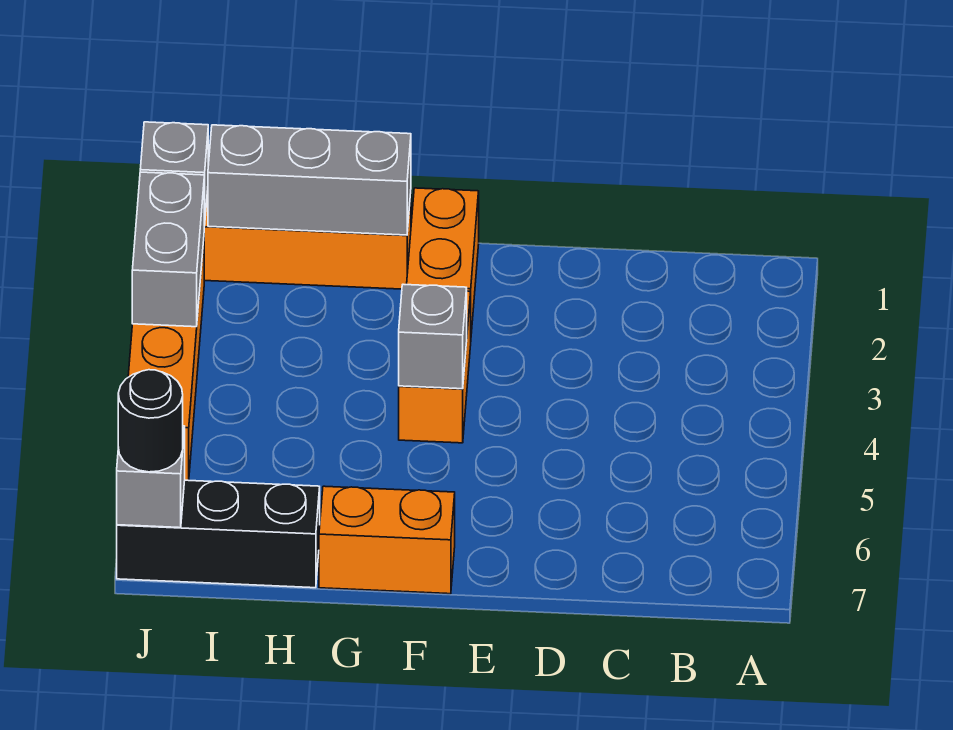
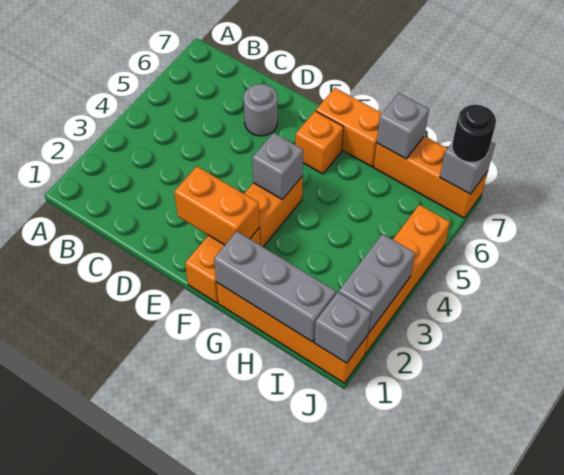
none -> grey 1x1 round brick [244,84,278,136]
none -> orange 1x2 brick [174,166,259,245]
none -> orange 1x1 brick [295,111,344,174]
black 1x3 brick [117,480,320,588] -> orange 1x3 brick [374,136,488,218]
none -> grey 1x1 brick [377,93,429,159]

